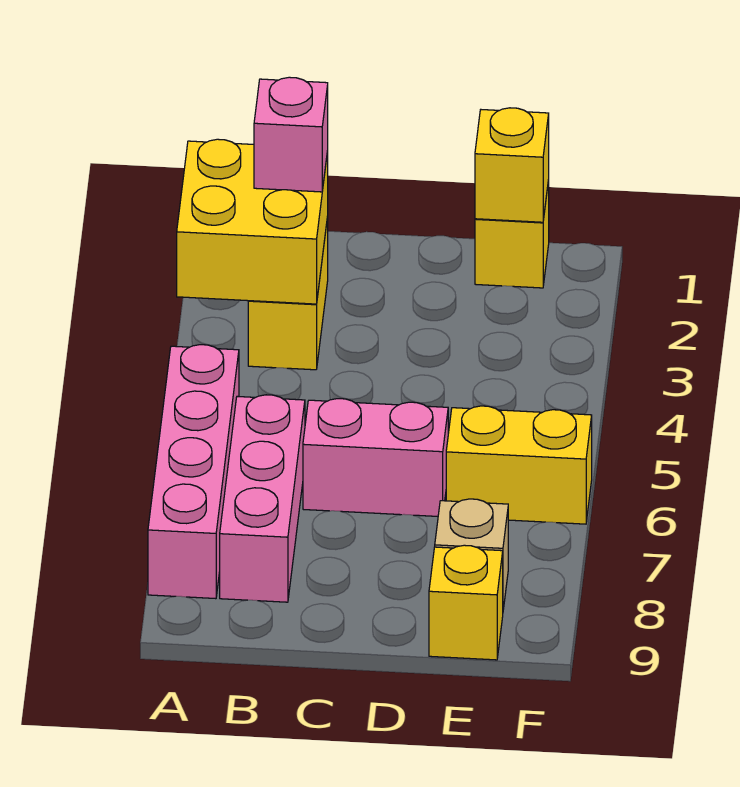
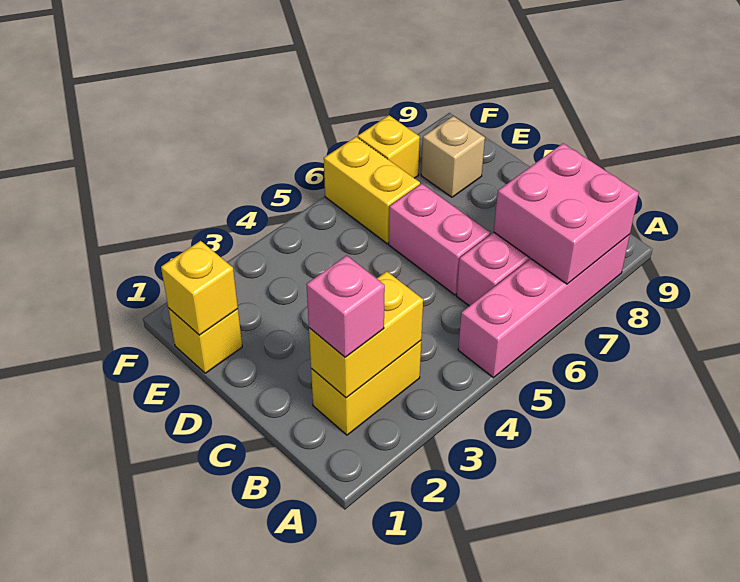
yellow 2x2 brick [177,139,328,304] -> yellow 1x2 brick [309,271,423,398]
none -> pink 2x2 brick [494,143,639,284]
yellow 1x1 brick [429,545,503,660] -> yellow 1x1 brick moved to [358,115,420,178]

